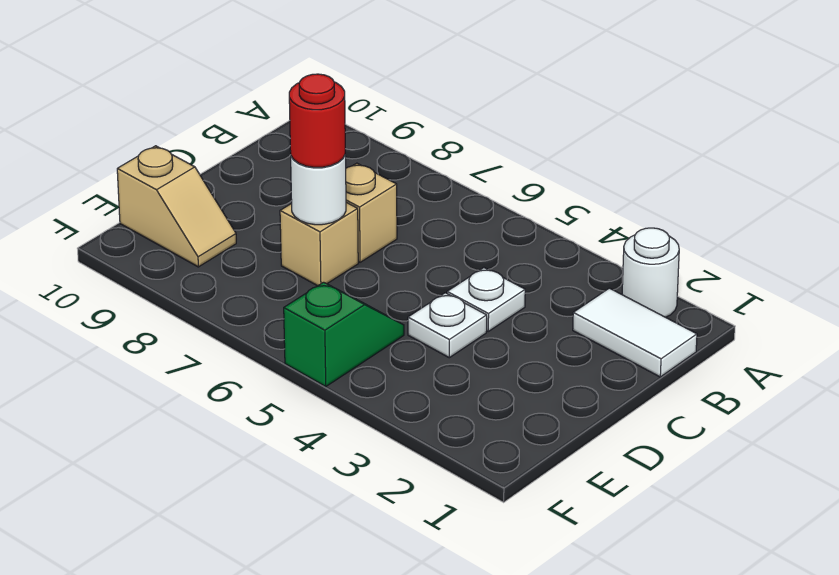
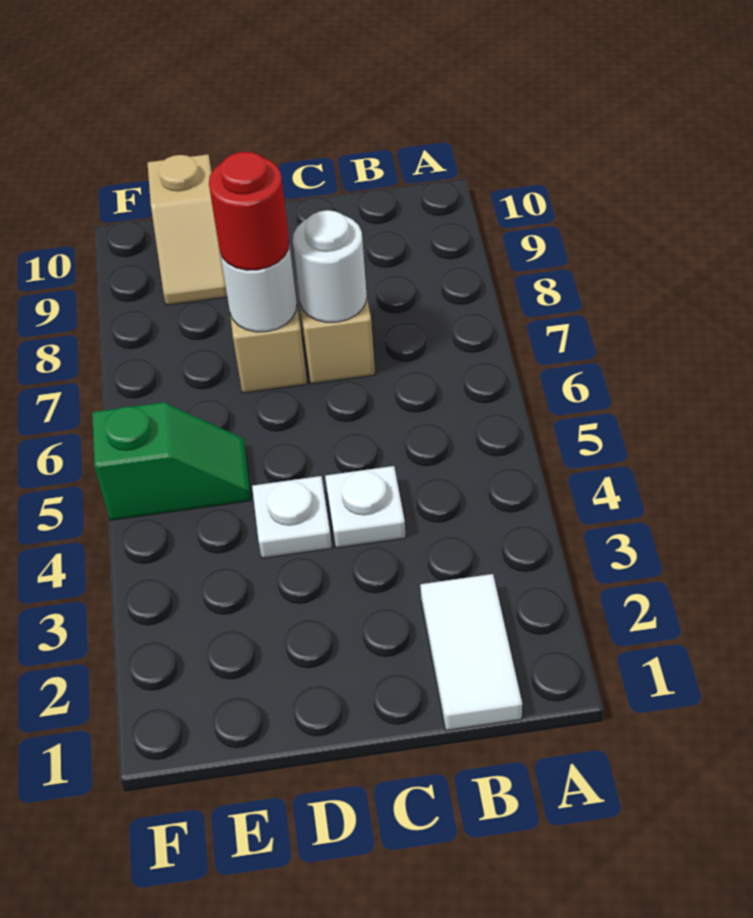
white 1x1 round brick [622,228,679,317] -> white 1x1 round brick moved to [293,210,366,322]

